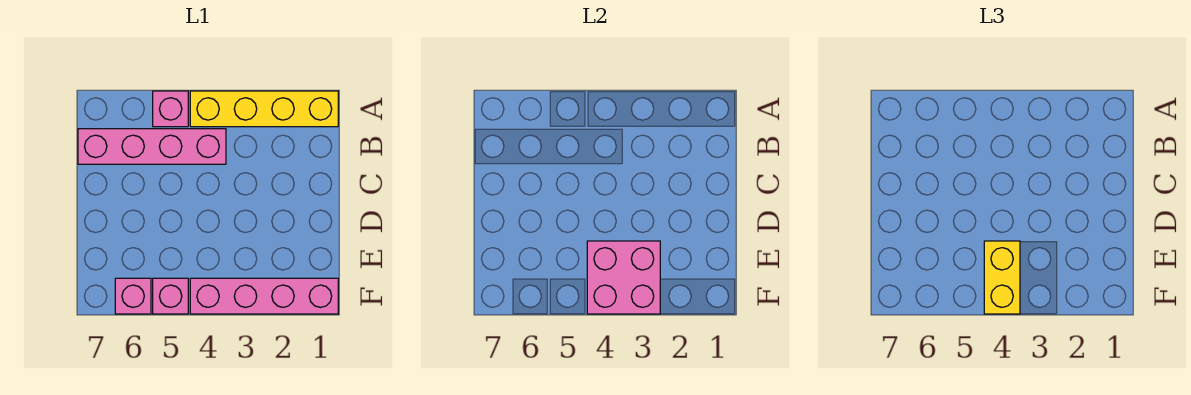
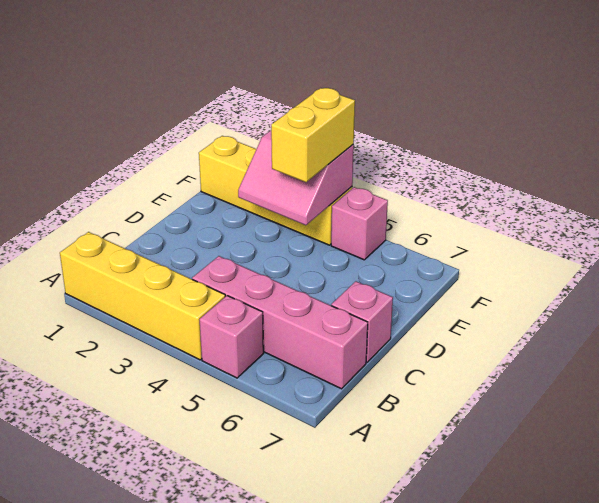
pink 2x2 brick [587,241,660,314] -> pink 2x2 slope [238,131,354,225]
pink 1x4 brick [190,278,338,314] -> yellow 1x4 brick [199,136,352,245]
pink 1x1 brick [115,278,151,314] -> pink 1x1 brick moved to [331,281,393,362]

